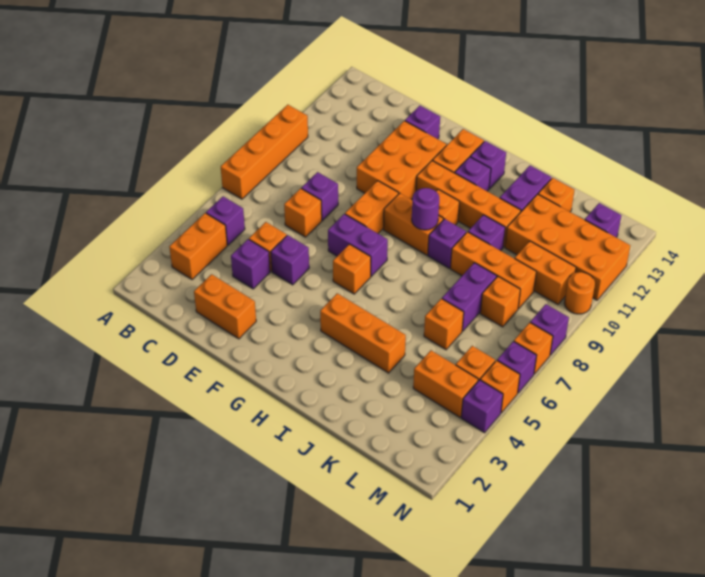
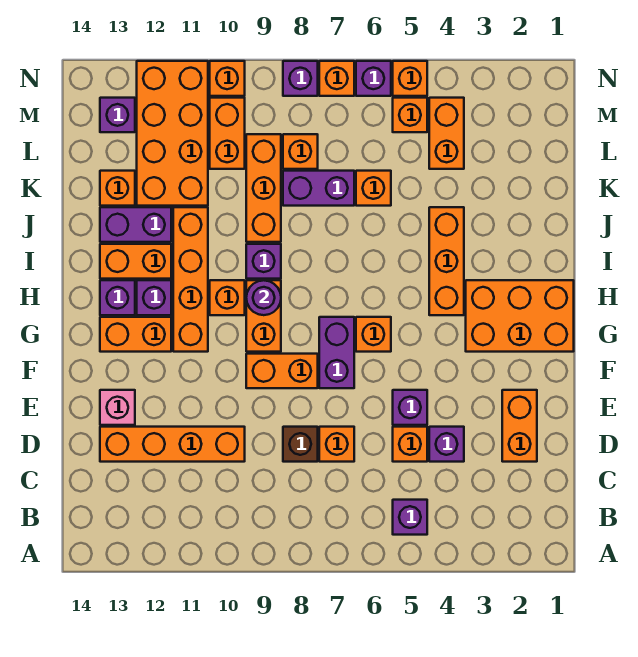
orange 1x4 brick [221,105,308,199] -> orange 1x4 brick moved to [100,427,245,462]
orange 1x2 brick [169,213,227,280] -> orange 1x2 brick moved to [100,244,171,279]
purple 1x1 brick [301,172,338,220] -> brown 1x1 brick [283,427,318,462]
orange 2x3 brick [357,121,446,200] -> orange 2x3 brick moved to [466,280,574,352]
purple 1x1 brick [405,106,440,139] -> pink 1x1 brick [100,390,135,425]
purple 1x1 brick [468,215,505,251] -> none
purple 1x1 brick [461,380,503,433] -> none
orange 1x1 round brick [564,272,595,314] -> orange 1x1 brick [210,61,245,96]

